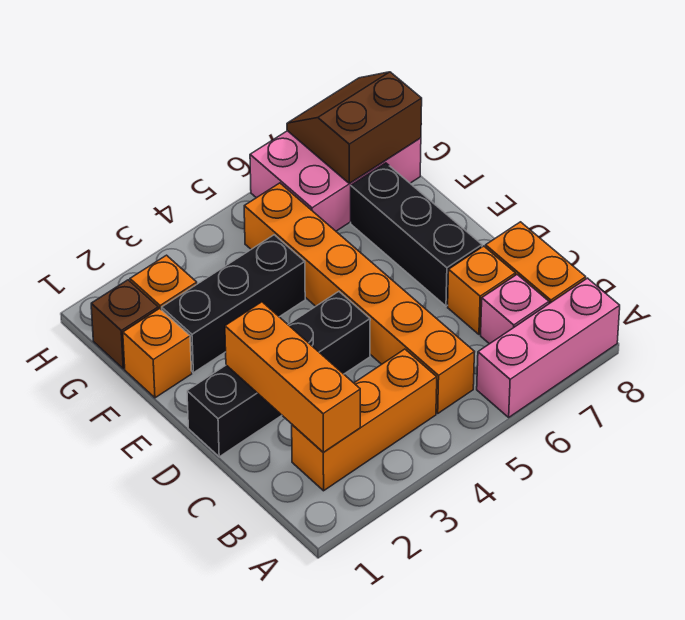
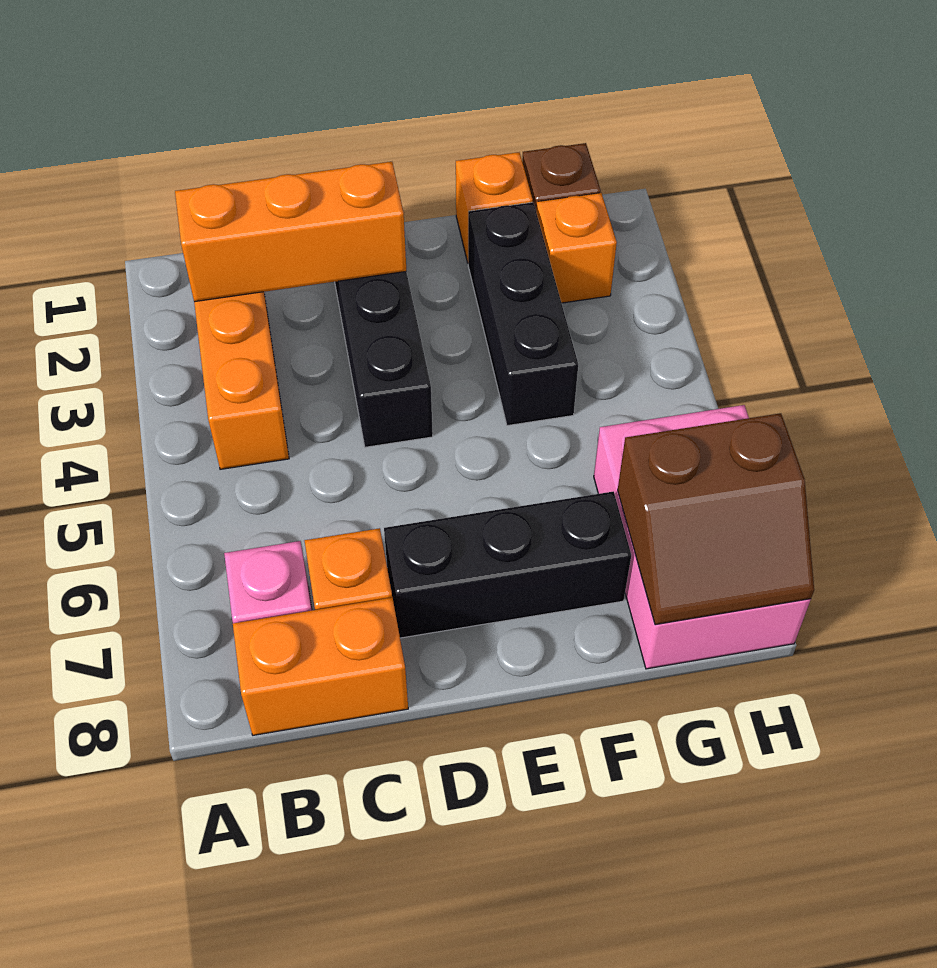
pink 1x3 brick [477,278,620,417] -> none
orange 1x6 brick [244,183,474,413] -> none
brown 2x2 slope [287,72,422,184] -> brown 2x2 slope turned to [618,413,814,625]

